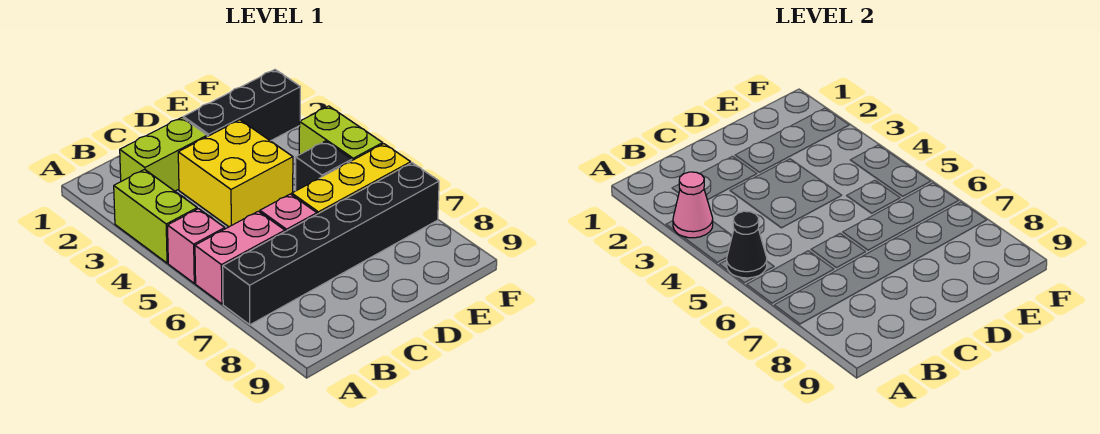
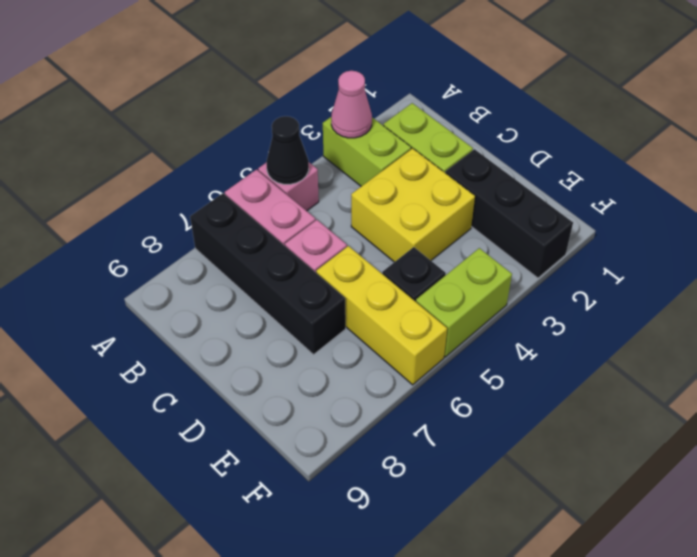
lime 1x2 brick [114,170,197,263] -> lime 1x2 brick turned to [323,117,411,186]
black 1x6 brick [223,163,439,325] -> black 1x4 brick [190,193,346,355]

